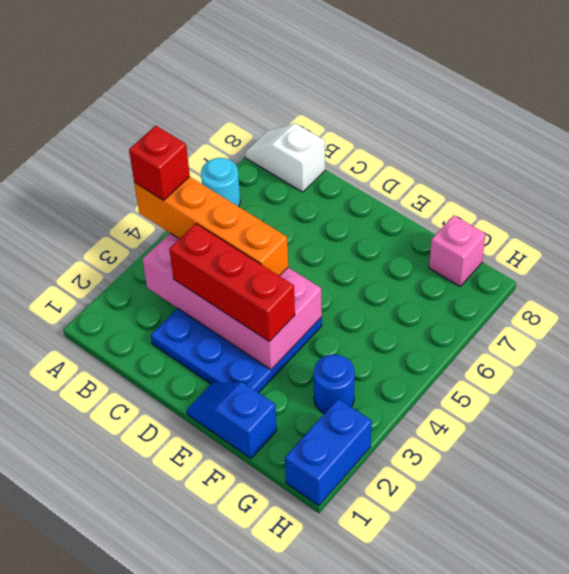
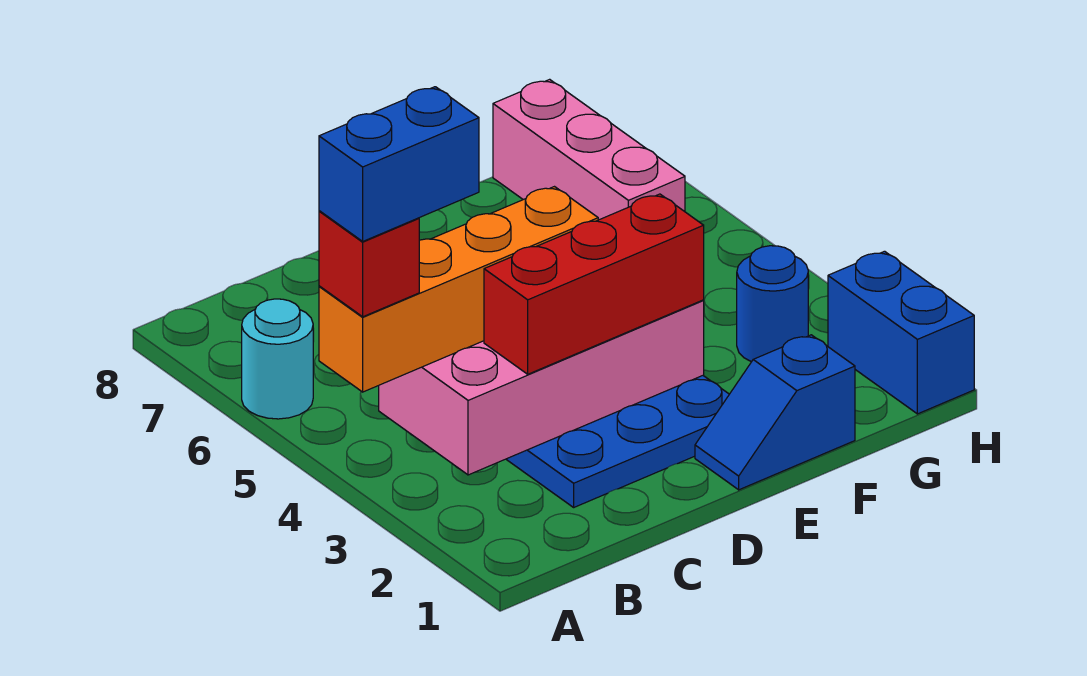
none -> blue 1x2 brick [319,87,479,241]
white 1x2 slope [245,123,325,192] -> none
pink 1x1 brick [429,216,486,286] -> pink 1x3 brick [493,79,685,220]

